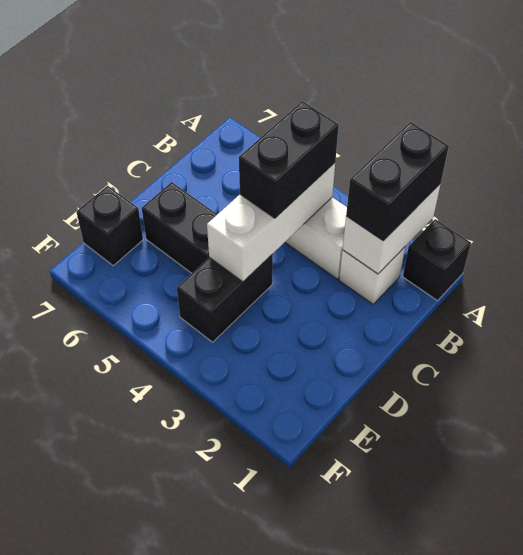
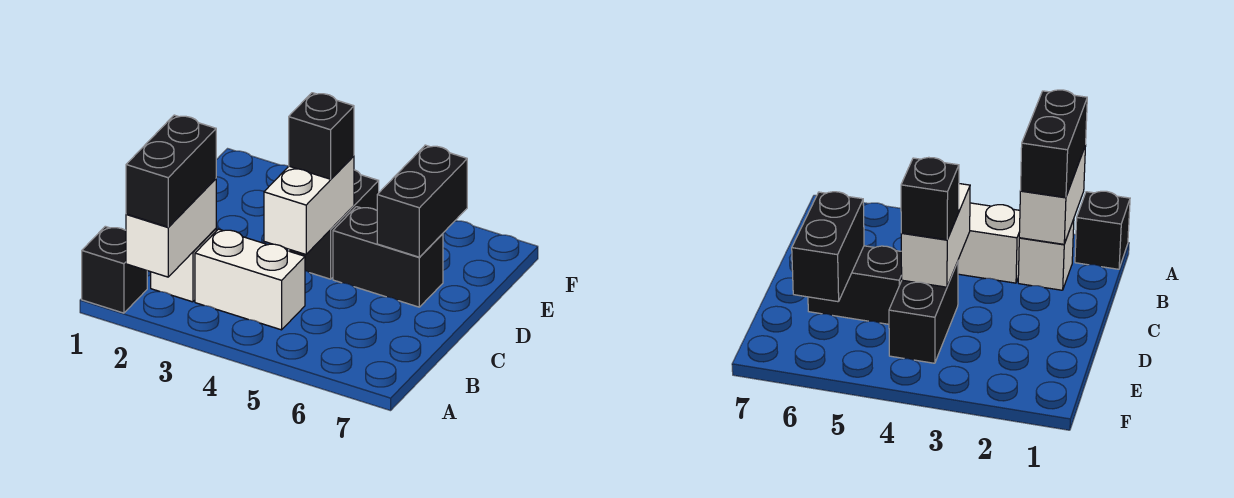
white 1x3 brick [207,163,335,282] -> white 1x2 brick [264,156,354,254]
black 1x2 brick [239,101,339,218] -> black 1x2 brick moved to [377,145,467,257]
black 1x1 brick [76,186,143,265] -> black 1x1 brick moved to [289,93,354,179]

